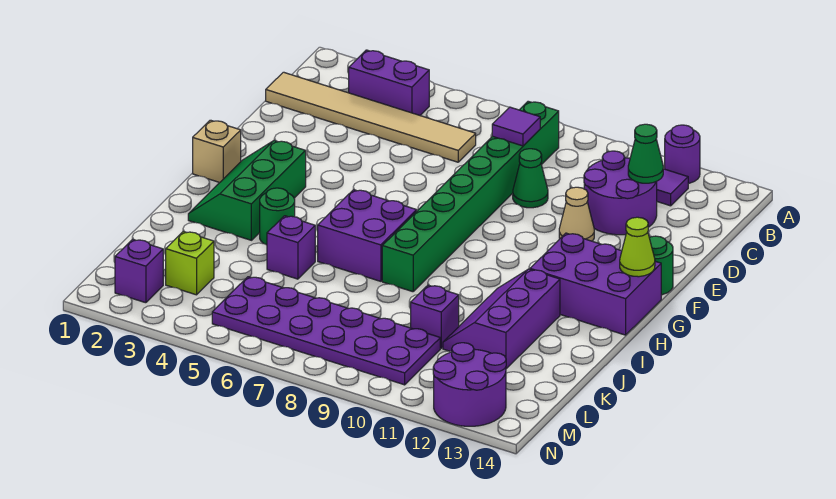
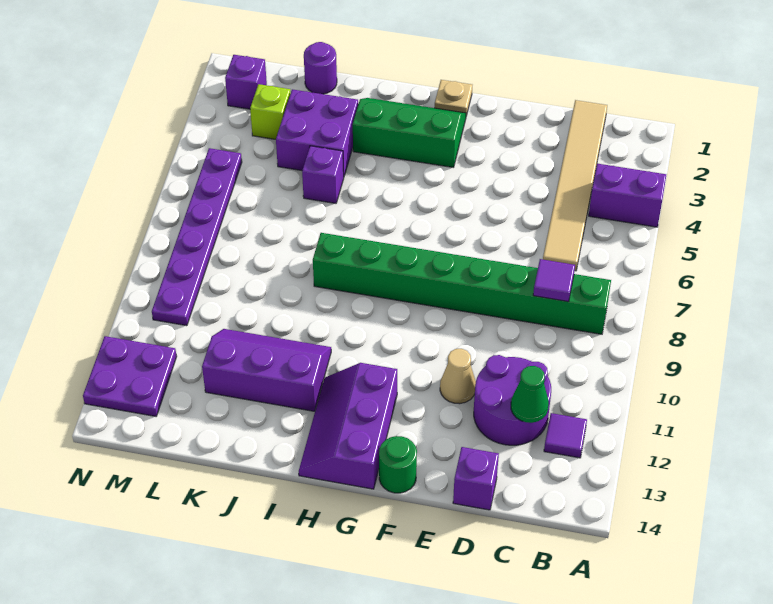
purple 1x1 round brick [665,125,700,183] -> purple 1x1 round brick moved to [304,42,337,94]
purple 1x2 brick [349,50,429,115] -> purple 1x2 brick turned to [589,164,666,227]
green 1x1 cone [513,149,548,208] -> none
tan 1x1 brick [193,120,241,183] -> tan 1x1 plate [434,80,472,116]
purple 2x3 brick [530,233,661,335] -> purple 2x3 slope [299,363,397,489]
lime 1x1 cone [620,217,655,277] -> none
purple 2x2 brick [318,190,417,281] -> purple 2x2 brick moved to [276,89,358,176]
green 1x1 round brick [260,188,295,245] -> none
purple 1x1 brick [411,285,459,348] -> purple 1x1 brick moved to [453,447,499,510]
purple 2x6 plate [212,277,440,385] -> purple 1x6 plate [152,148,242,326]
purple 2x2 round brick [433,343,506,426] -> purple 2x2 plate [83,336,177,416]

